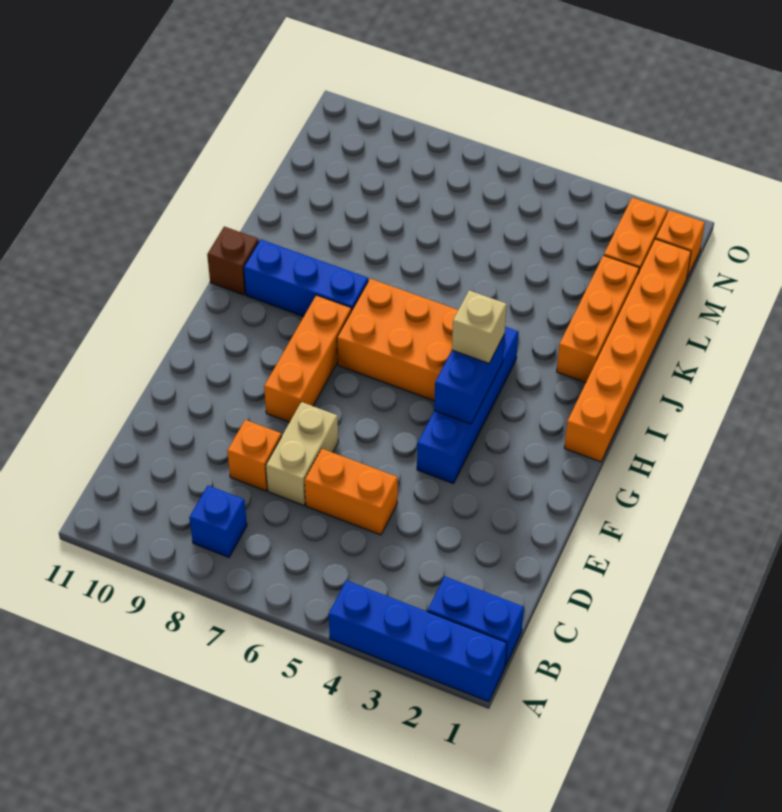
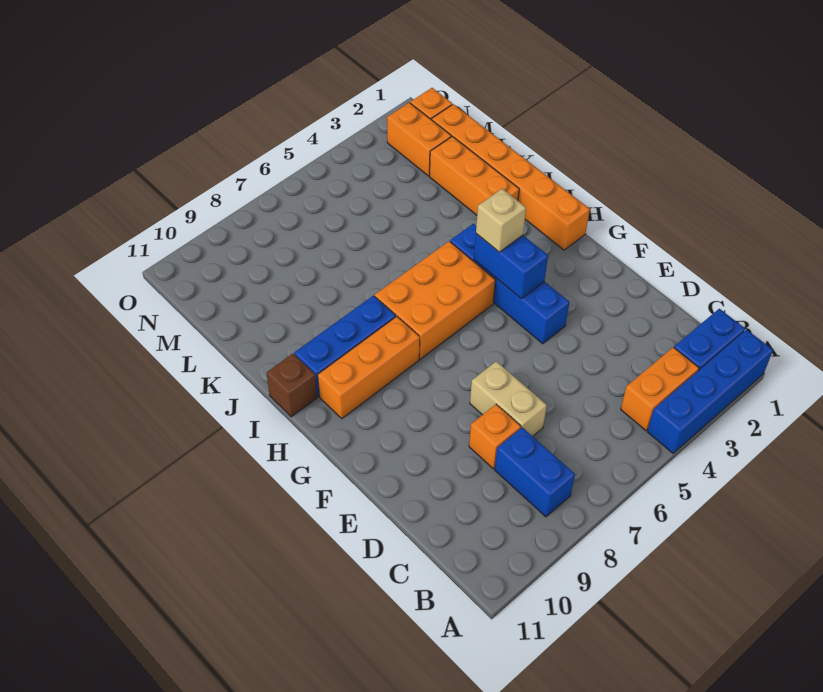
blue 1x1 brick [189,486,247,557] -> blue 1x2 brick [495,427,575,517]
orange 1x2 brick [305,449,398,535] -> orange 1x2 brick moved to [621,347,699,431]
orange 1x3 brick [264,295,352,422] -> orange 1x3 brick turned to [318,316,420,419]

